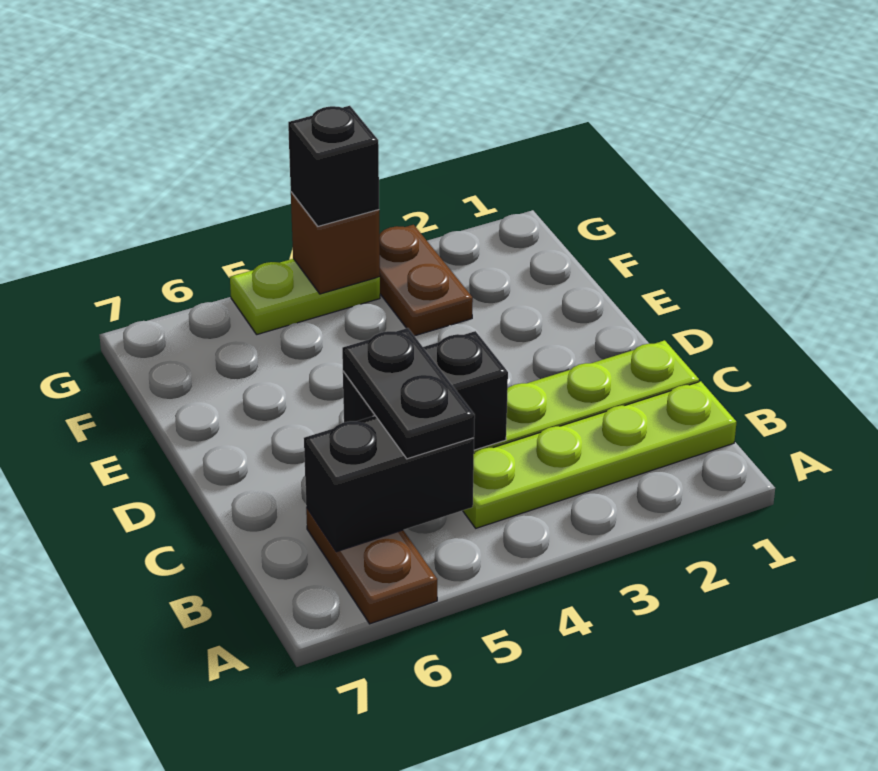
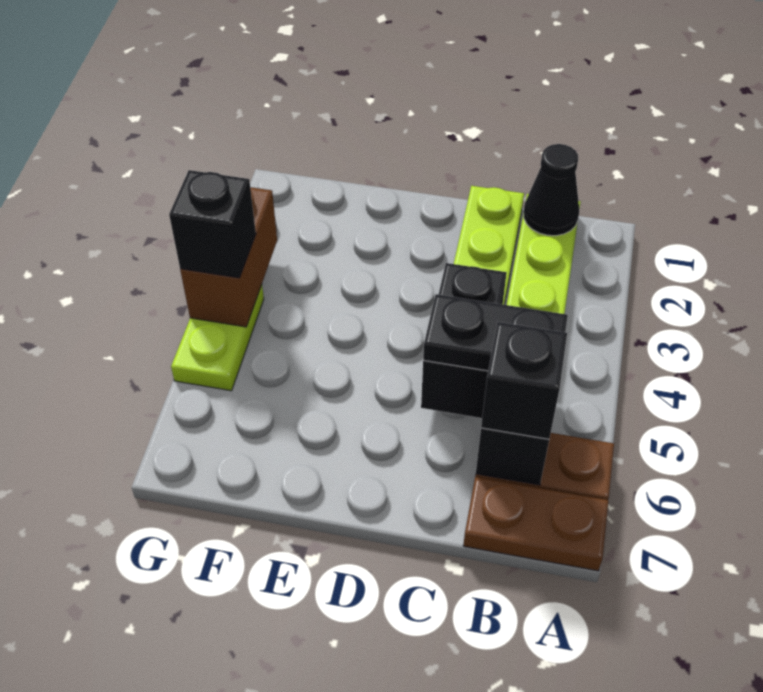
none -> black 1x1 cone [524,144,579,236]
none -> black 1x1 brick [481,322,567,439]
brown 1x2 plate [379,225,473,336] -> brown 1x2 plate moved to [463,477,608,571]
brown 1x1 brick [291,192,380,294] -> brown 1x2 brick [180,187,277,327]

